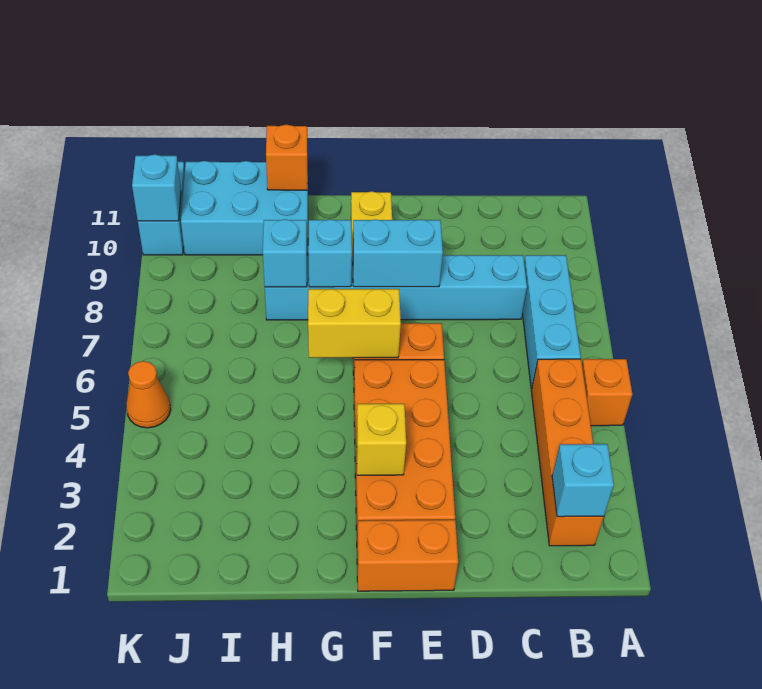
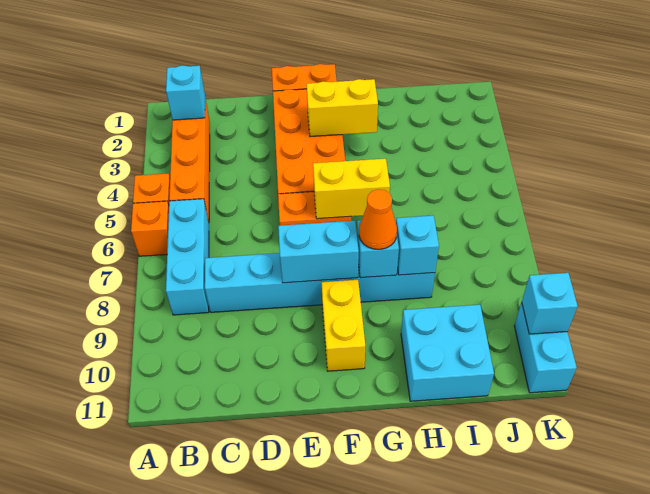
yellow 1x1 brick [356,404,406,475] -> yellow 1x2 brick [306,79,378,137]
cyan 2x3 brick [181,161,308,255] -> cyan 2x2 brick [401,305,494,401]
orange 1x1 brick [266,125,308,190] -> orange 1x1 brick moved to [131,201,169,256]
orange 1x1 cone [126,361,171,428] -> orange 1x1 cone moved to [359,189,397,249]

